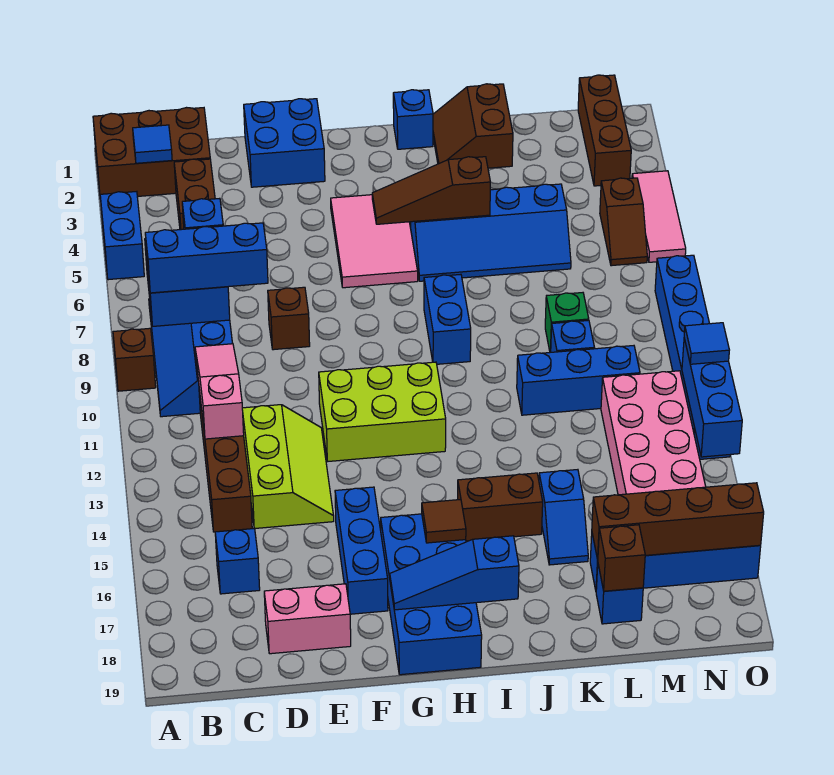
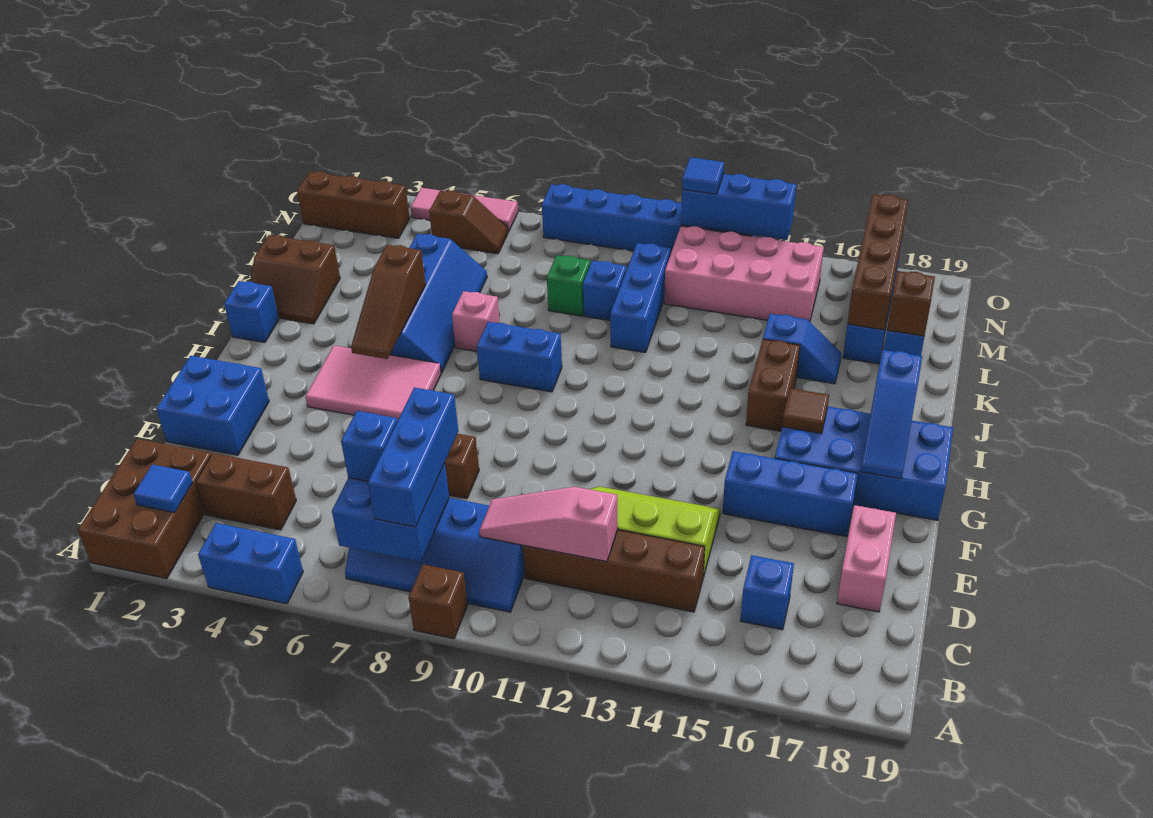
lime 2x3 brick [319,362,446,461] -> none
none -> pink 1x1 brick [452,291,500,351]

